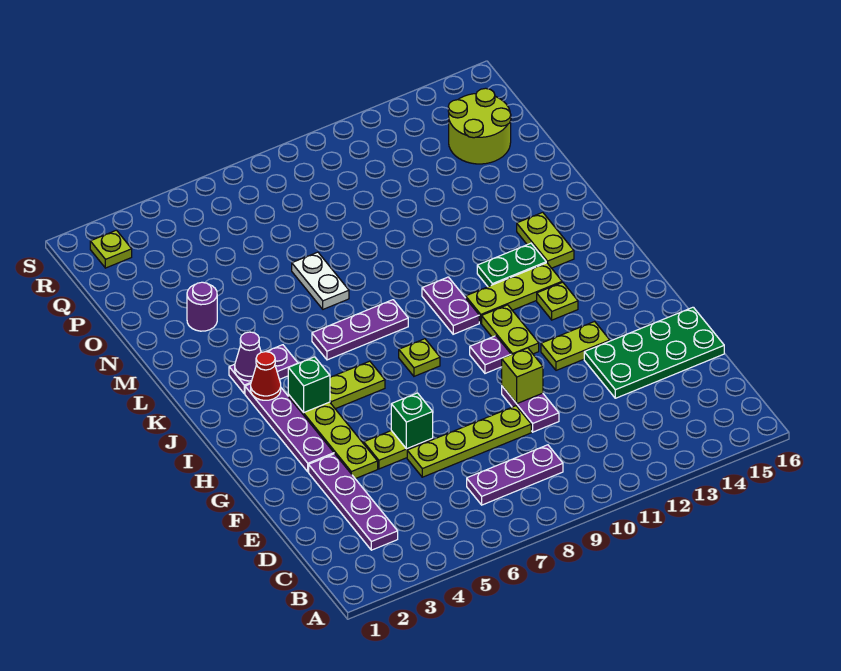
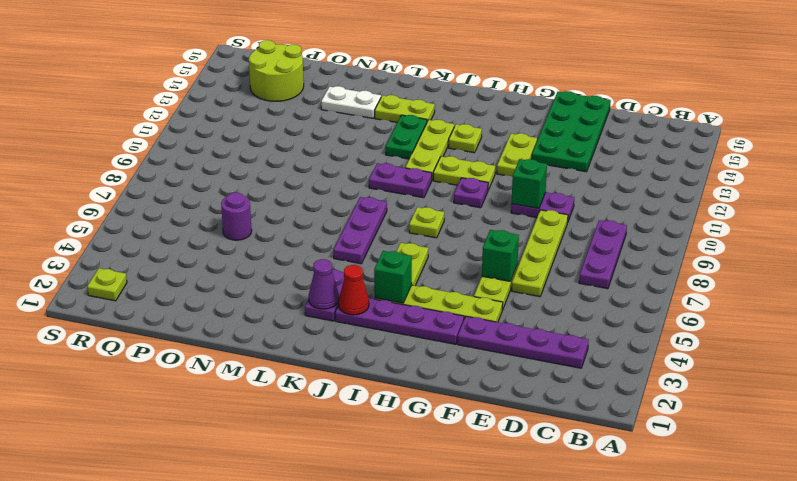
lime 1x1 brick [502,348,543,404] -> green 1x1 brick [512,159,547,208]
white 1x2 plate [292,252,349,309] -> white 1x2 plate moved to [321,86,381,118]
purple 1x1 round brick [187,282,217,331] -> purple 1x1 round brick moved to [221,193,252,240]

